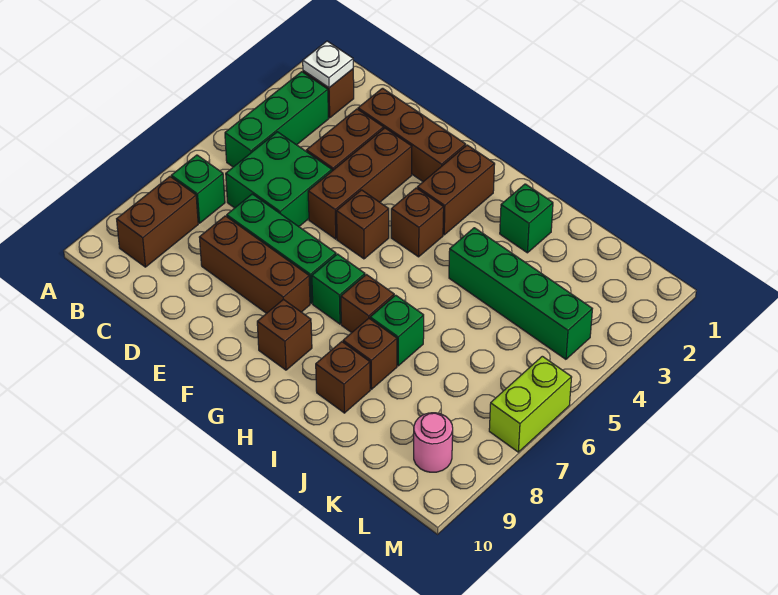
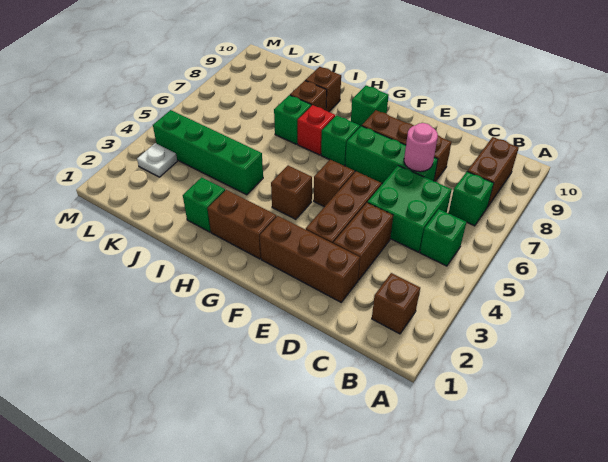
white 1x1 plate [303,41,353,88] -> white 1x1 plate moved to [137,143,177,177]
green 1x3 brick [225,72,329,167] -> green 1x1 brick [420,209,466,266]
brown 1x2 brick [417,145,495,235] -> brown 1x2 brick turned to [208,190,277,259]
brown 1x1 brick [257,299,312,370] -> green 1x1 brick [351,86,389,127]
brown 1x1 brick [341,275,394,333] -> red 1x1 brick [298,105,335,155]
pink 1x1 round brick [414,413,453,472] -> pink 1x1 round brick moved to [404,123,438,172]
lime 1x2 brick [489,356,572,452] -> none

